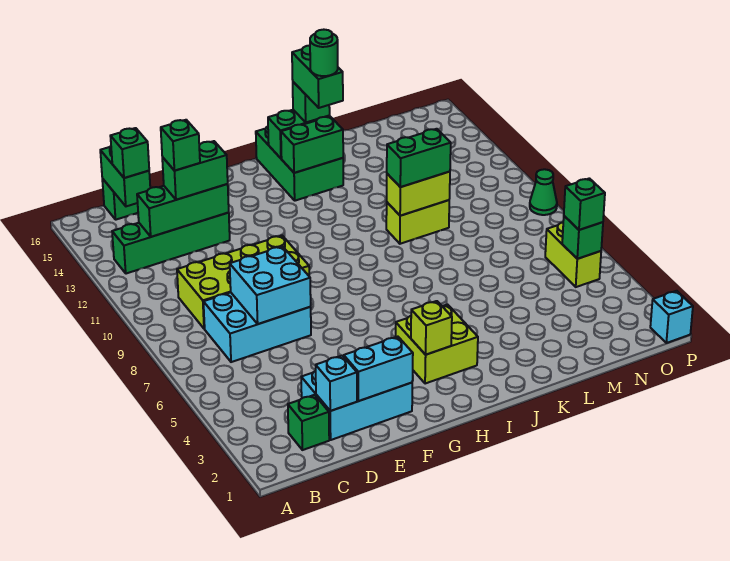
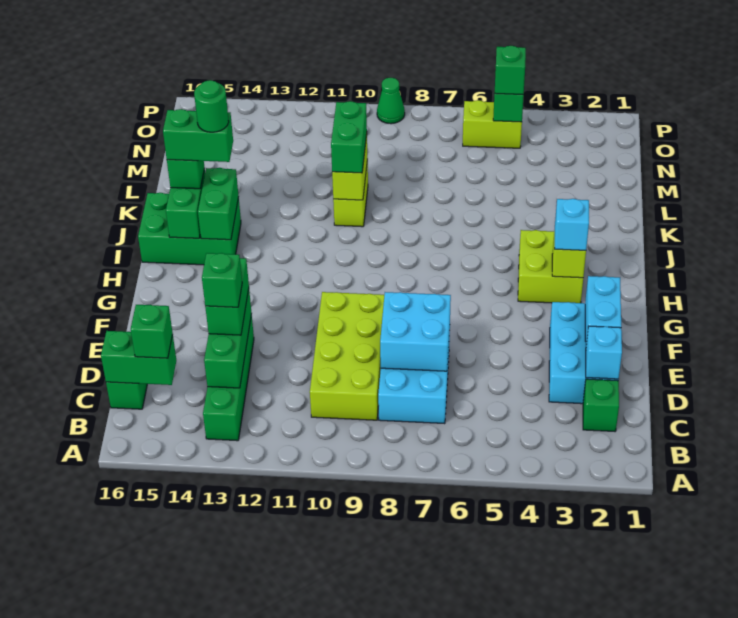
cyan 1x1 brick [650,291,693,343] -> cyan 1x1 brick moved to [555,199,589,250]

